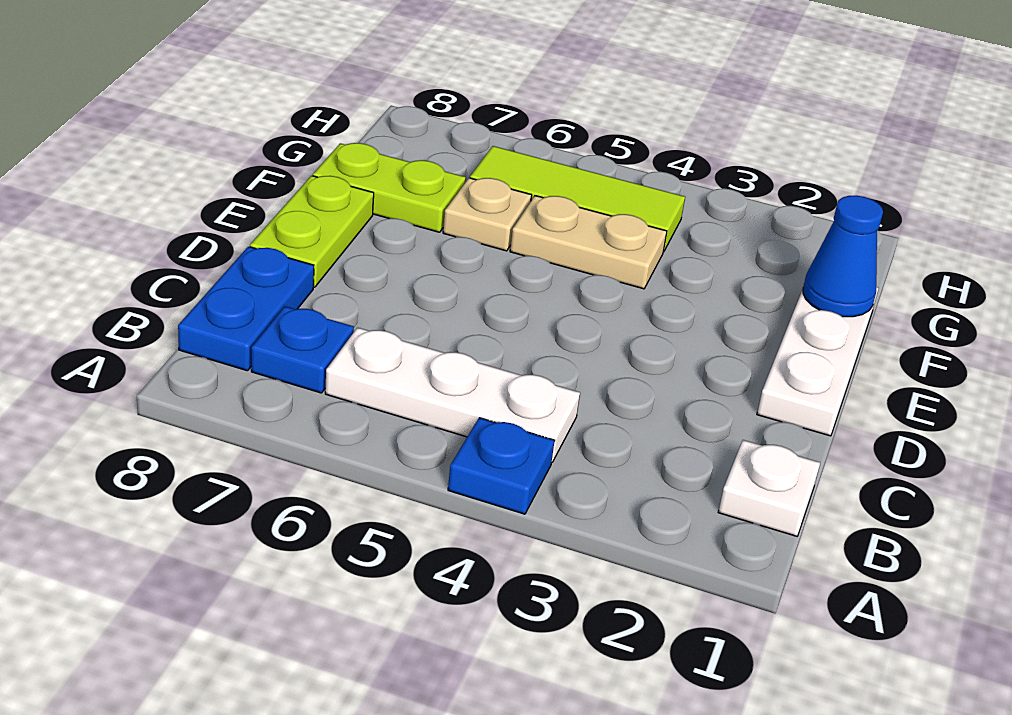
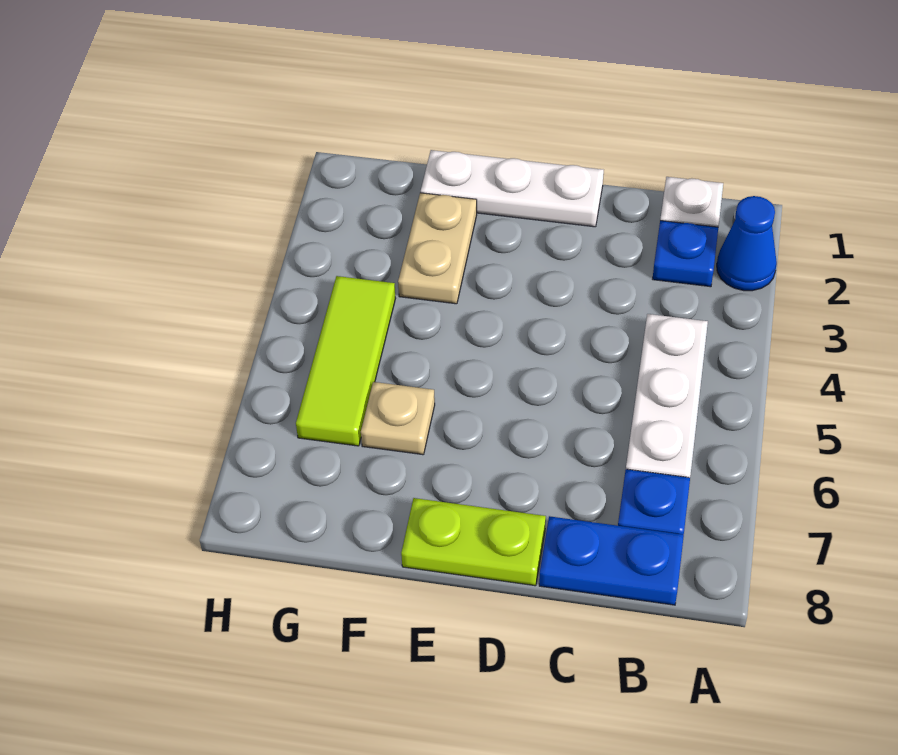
blue 1x1 plate [448,418,555,514] -> blue 1x1 plate moved to [653,221,718,287]
blue 1x1 cone [803,196,883,317] -> blue 1x1 cone moved to [717,196,777,291]
tan 1x2 plate [510,196,667,289] -> tan 1x2 plate moved to [398,193,477,304]
lime 1x2 plate [313,143,466,232] -> none

